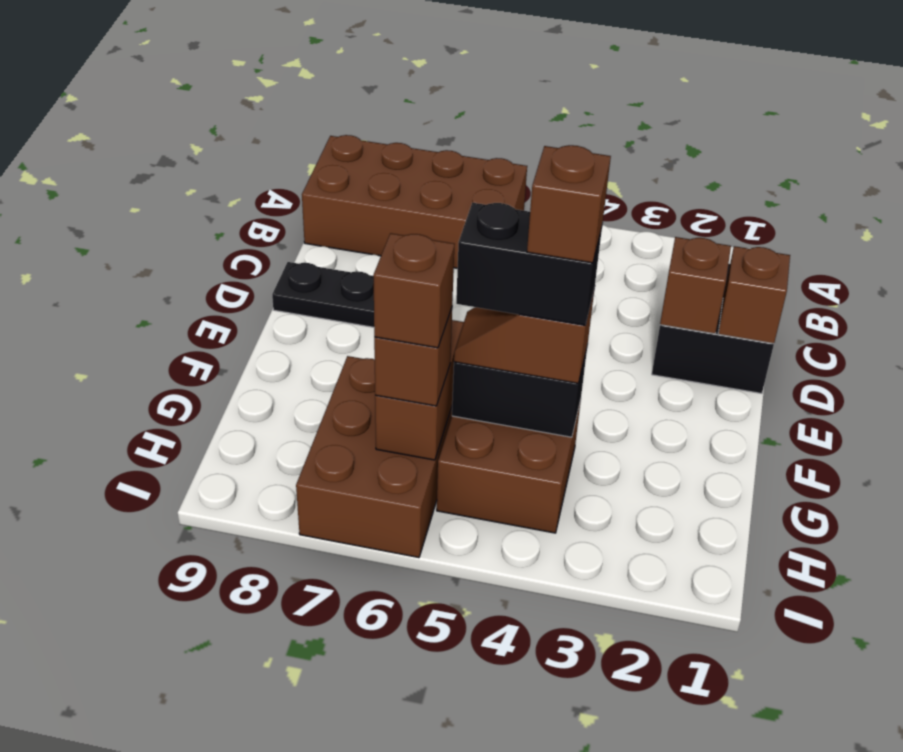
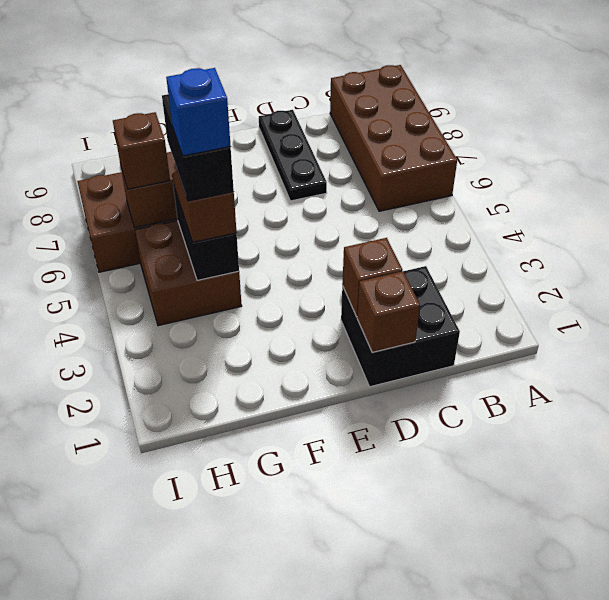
brown 1x1 brick [527,145,611,263] -> blue 1x1 brick [166,68,231,156]
brown 1x1 brick [373,233,455,348] -> none

